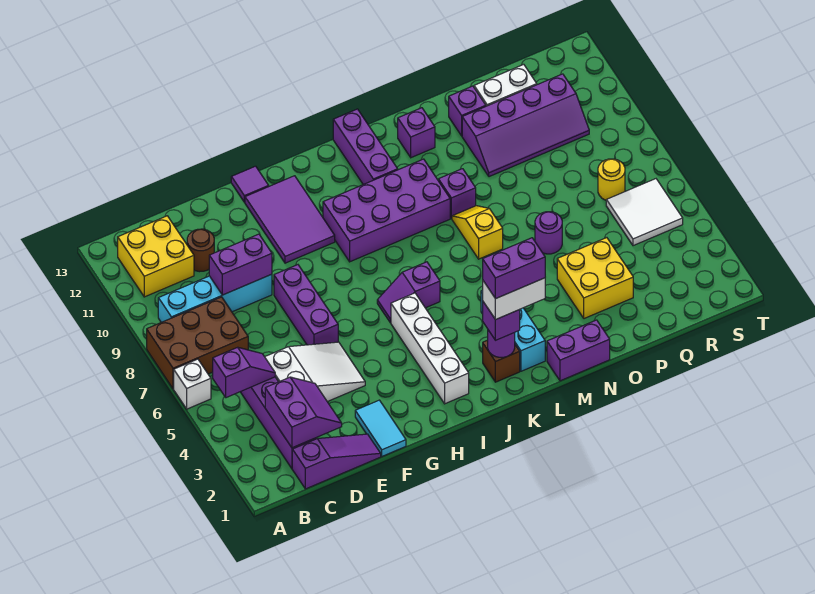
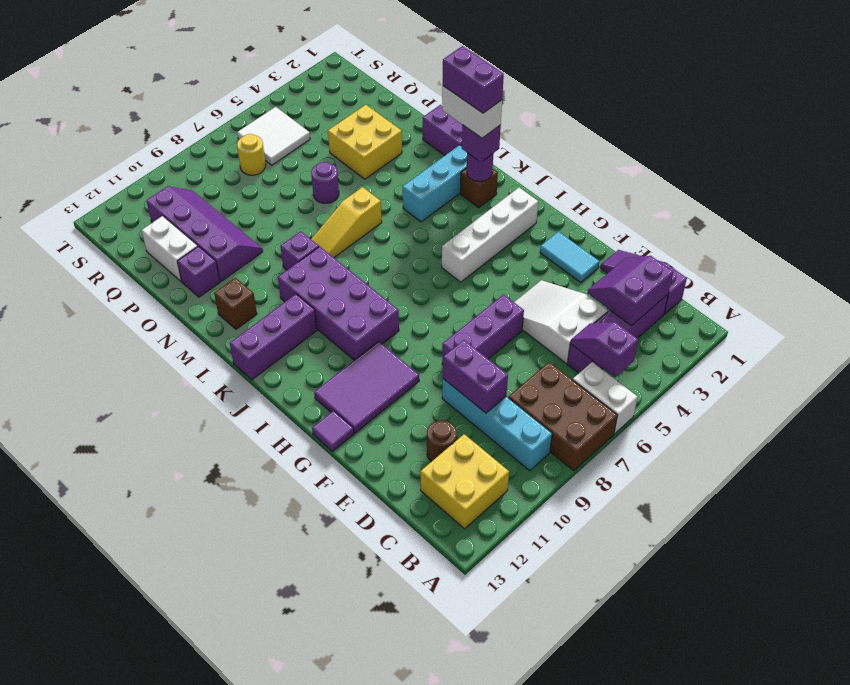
white 1x1 brick [174,359,211,409] -> white 1x2 brick [573,362,638,434]
cyan 1x2 tile [355,400,406,456] -> cyan 1x2 tile turned to [540,232,599,282]
purple 1x2 slope [377,262,440,323] -> none
yellow 1x2 slope [452,206,503,259] -> yellow 1x3 slope [311,187,382,257]
purple 1x1 brick [398,108,435,158] -> brown 1x1 brick [214,278,257,329]

